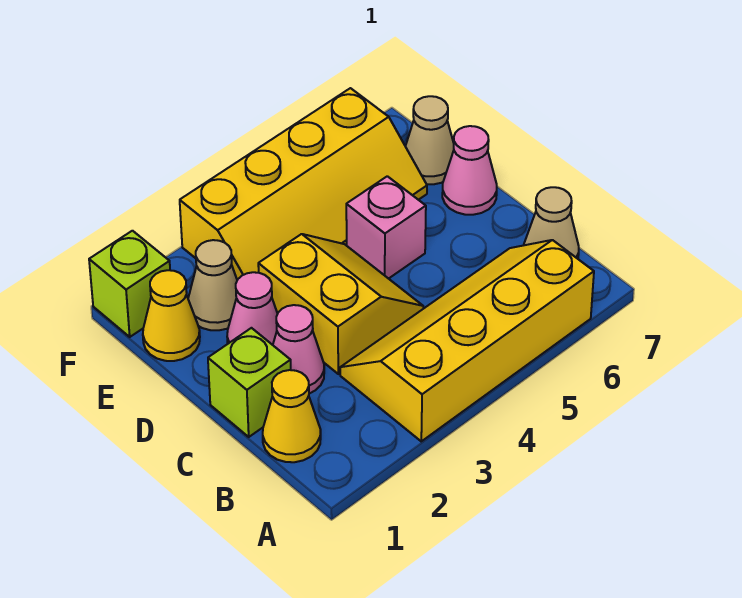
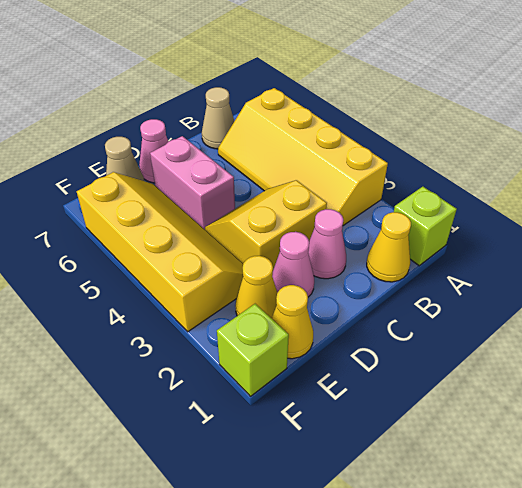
lime 1x1 brick [208,328,291,437] -> lime 1x1 brick moved to [394,187,457,266]
pink 1x1 brick [346,176,426,279] -> pink 1x2 brick [150,136,235,229]
tan 1x1 cone [188,240,237,330] -> yellow 1x1 cone [235,256,277,318]

